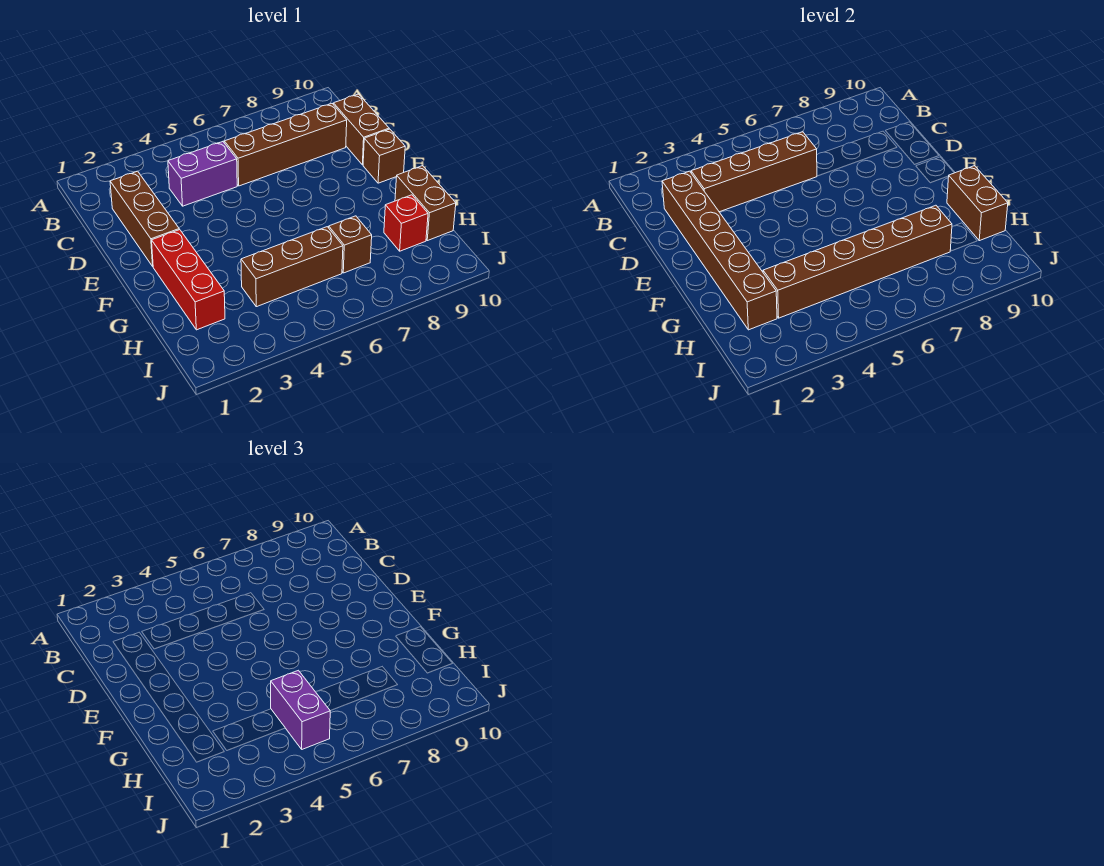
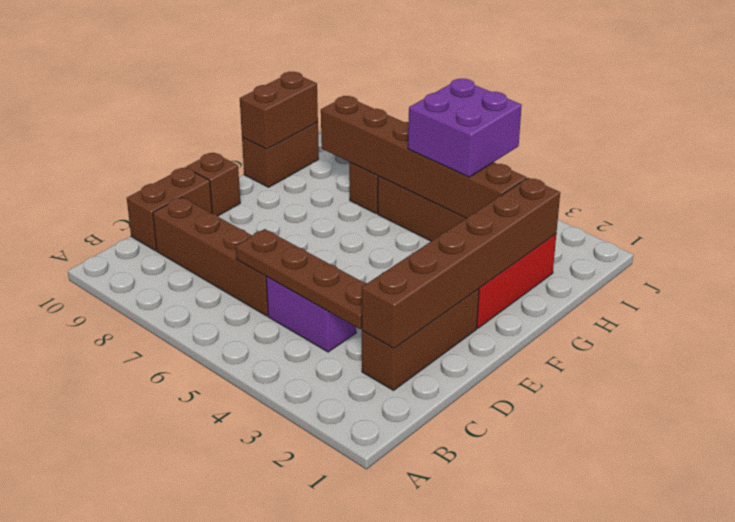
brown 1x4 brick [691,132,817,212] -> brown 1x4 plate [236,229,367,329]
purple 1x2 brick [271,670,330,749] -> purple 2x2 brick [408,79,522,177]
red 1x1 brick [384,195,428,251] -> none

